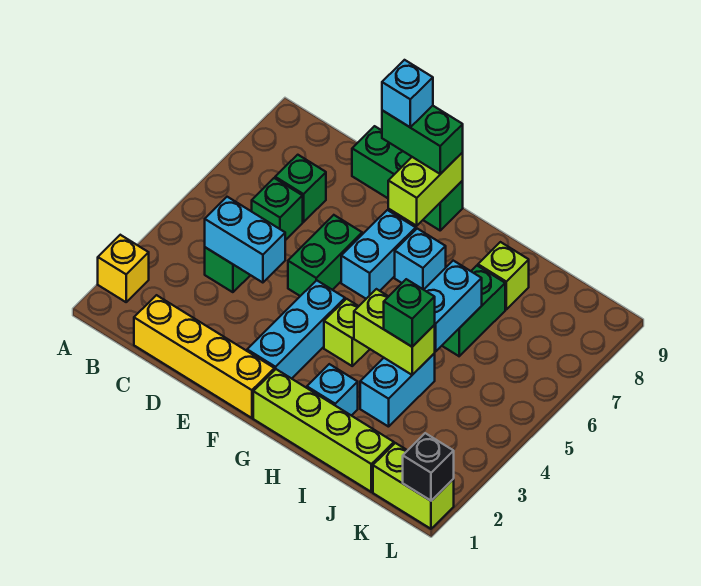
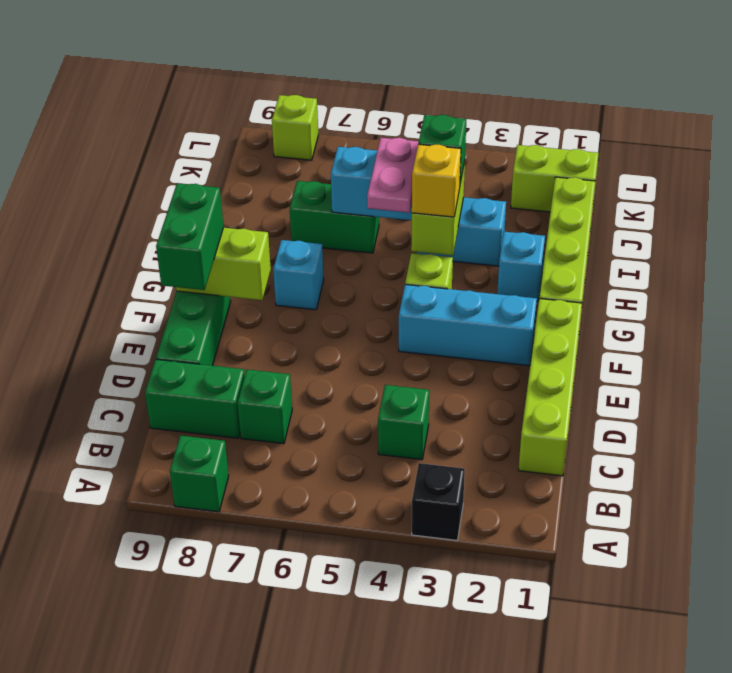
yellow 1x1 brick [98,235,149,302] -> yellow 1x1 brick moved to [412,144,461,217]
yellow 1x4 brick [134,295,274,418] -> lime 1x4 brick [518,299,582,476]
cyan 1x2 brick [205,197,285,283] -> none
green 1x1 brick [252,178,303,240] -> green 1x1 brick moved to [170,436,229,512]
green 1x2 brick [288,215,362,296] -> green 1x2 brick moved to [145,359,245,438]
cyan 1x1 brick [382,60,433,127] -> none
cyan 1x2 brick [341,210,416,299] -> none
none -> pink 1x2 plate [367,138,419,213]
lime 1x1 brick [478,242,529,309] -> lime 1x1 brick moved to [272,95,318,160]
lime 1x2 brick [373,443,454,529] -> lime 1x2 brick turned to [511,145,599,212]
black 1x1 brick [403,433,454,501] -> black 1x1 brick moved to [412,463,465,540]

